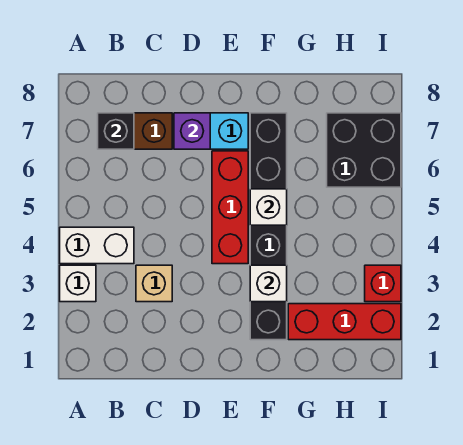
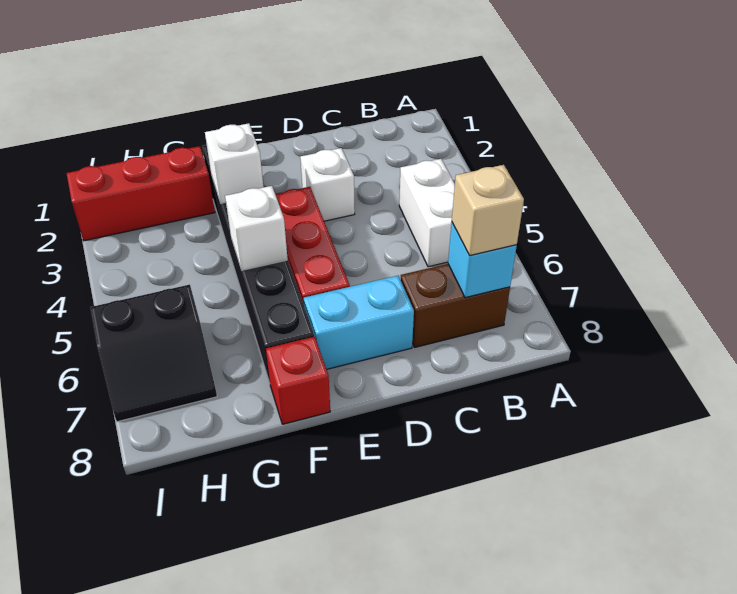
white 1x1 brick [60,265,96,302] -> white 1x1 brick moved to [300,148,355,221]
white 1x2 brick [60,227,134,264] -> white 1x2 brick turned to [399,159,455,267]
black 1x1 brick [98,113,134,149] -> cyan 1x1 brick [448,223,517,298]
tan 1x1 brick [136,265,172,302] -> tan 1x1 brick moved to [452,165,524,255]
purple 1x1 brick [174,113,210,149] -> none
black 2x2 brick [327,113,401,187] -> black 2x2 slope [91,285,217,422]
red 1x1 brick [365,265,401,302] -> red 1x1 brick moved to [266,337,330,424]

